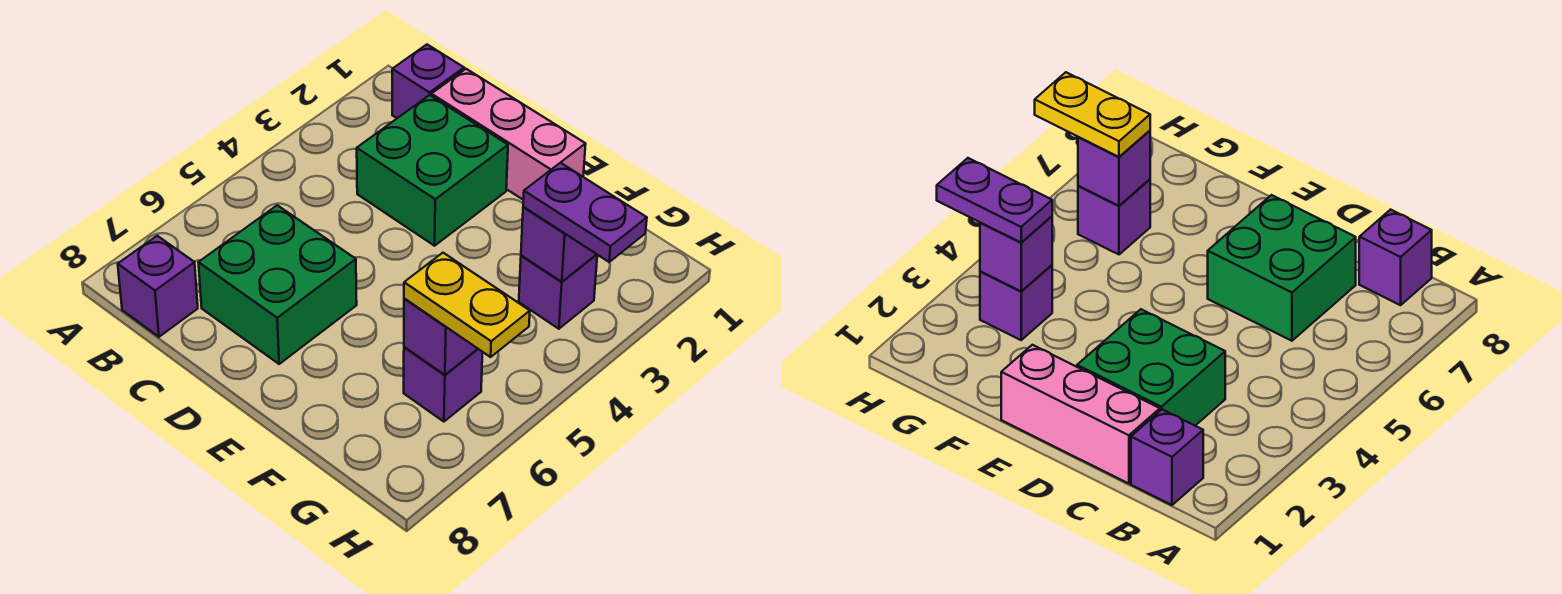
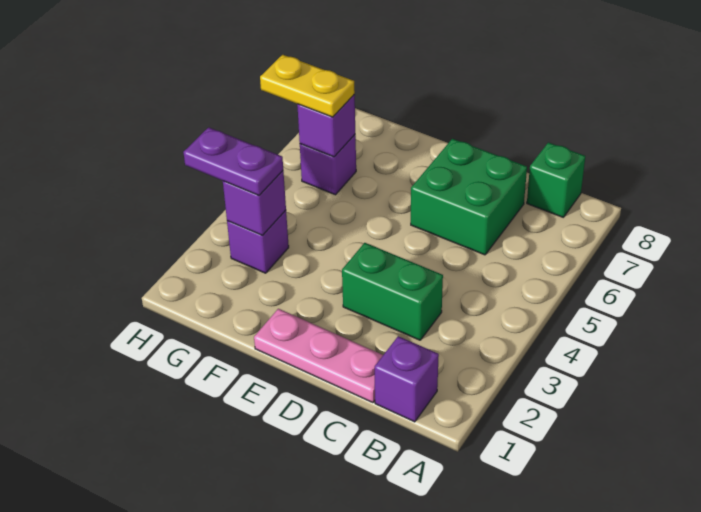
purple 1x1 brick [118,236,198,337] -> green 1x1 brick [527,142,585,217]
pink 1x3 brick [431,69,586,199] -> pink 1x3 plate [254,309,383,403]
green 2x2 brick [357,95,508,246] -> green 1x2 brick [342,243,443,340]

